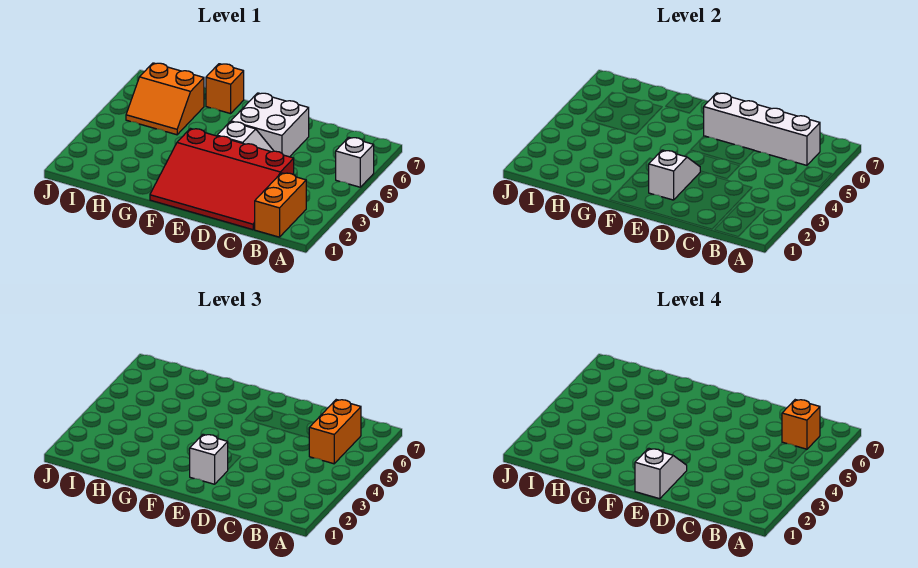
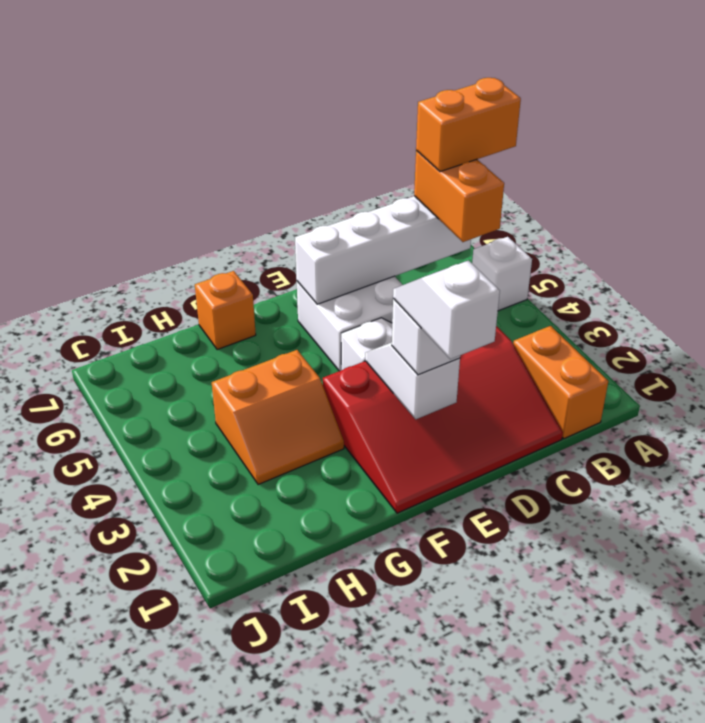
orange 1x1 brick [782,400,820,450] -> orange 1x2 brick [416,78,521,172]
orange 2x2 slope [126,63,204,135] -> orange 2x2 slope moved to [212,350,344,485]

